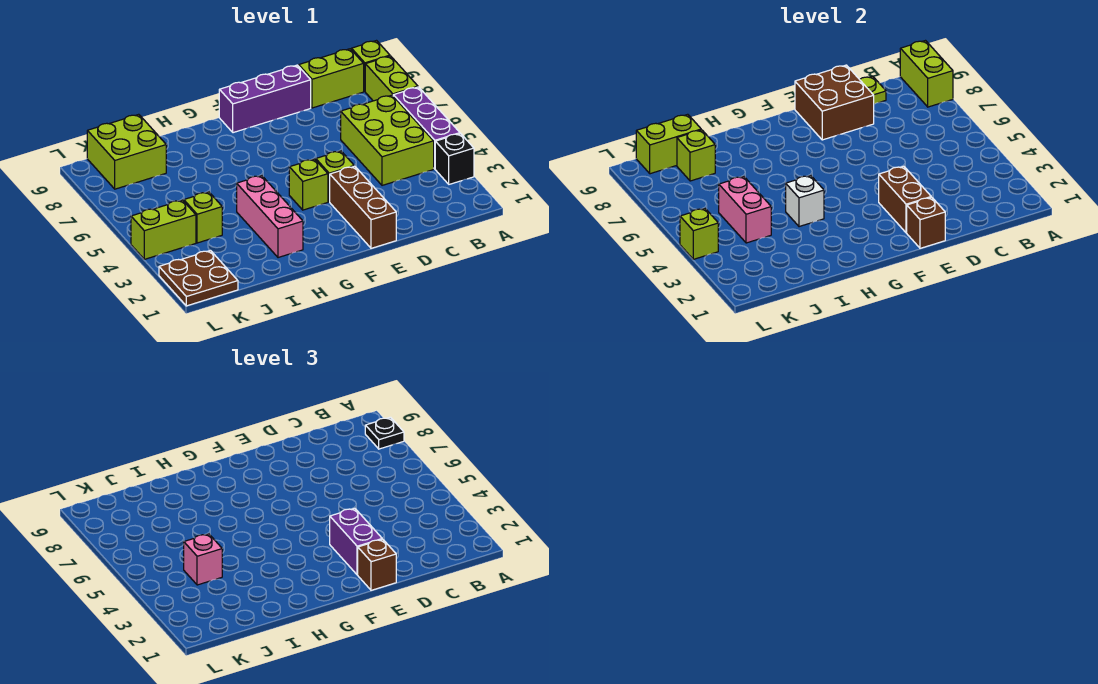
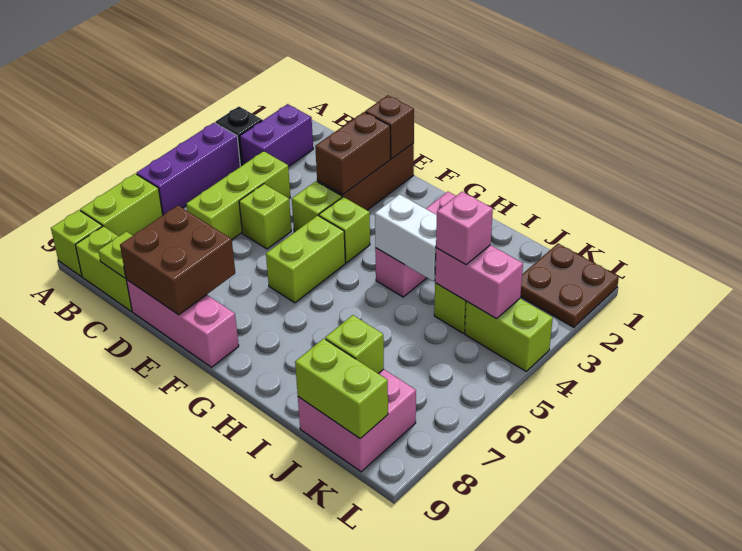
lime 1x2 brick [900,41,953,107] -> lime 1x2 brick moved to [266,215,345,303]
black 1x1 plate [365,417,404,449] -> none
lime 2x3 brick [341,95,434,185] -> lime 1x3 brick [186,151,290,239]
purple 1x3 brick [219,65,311,133] -> pink 1x3 brick [127,280,239,367]
brown 1x1 brick [358,539,396,590] -> none
purple 1x2 brick [330,508,382,575] -> purple 1x2 brick moved to [240,104,313,167]
white 1x1 brick [786,175,824,227] -> white 1x2 brick [375,194,437,281]
pink 1x2 brick [719,176,771,243] -> pink 1x2 brick turned to [435,245,523,319]
lime 2x2 brick [87,114,166,189] -> pink 2x2 brick [298,369,416,472]
lime 1x1 brick [680,208,718,259] -> lime 1x1 brick moved to [239,184,291,249]

